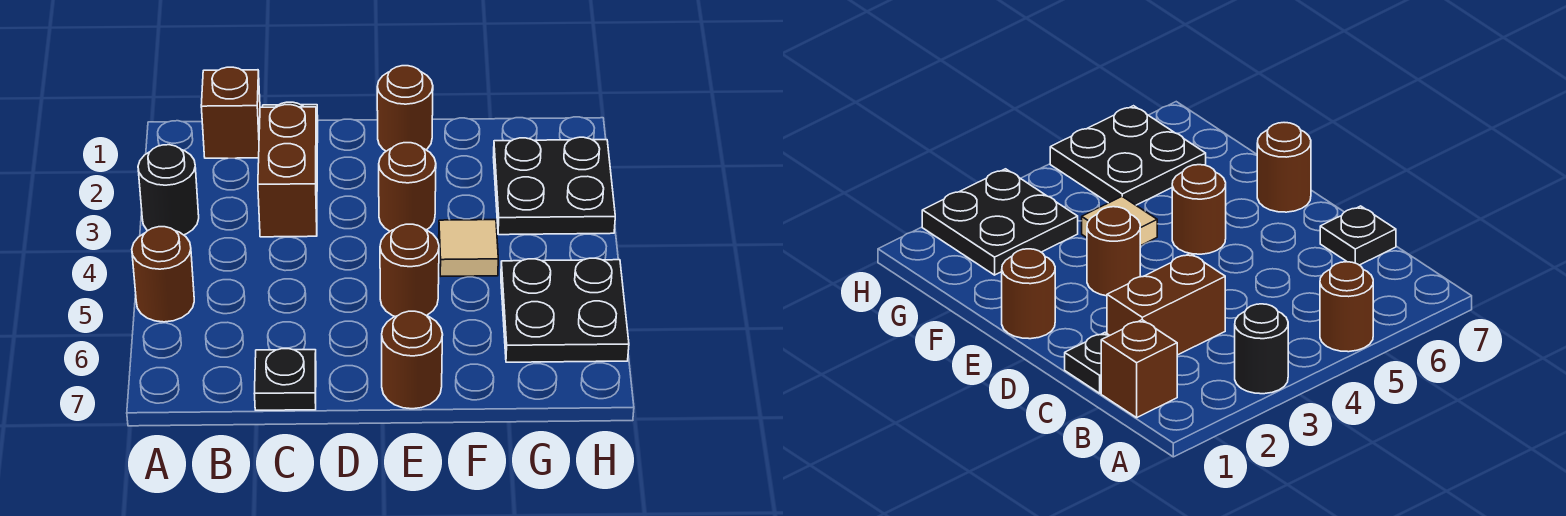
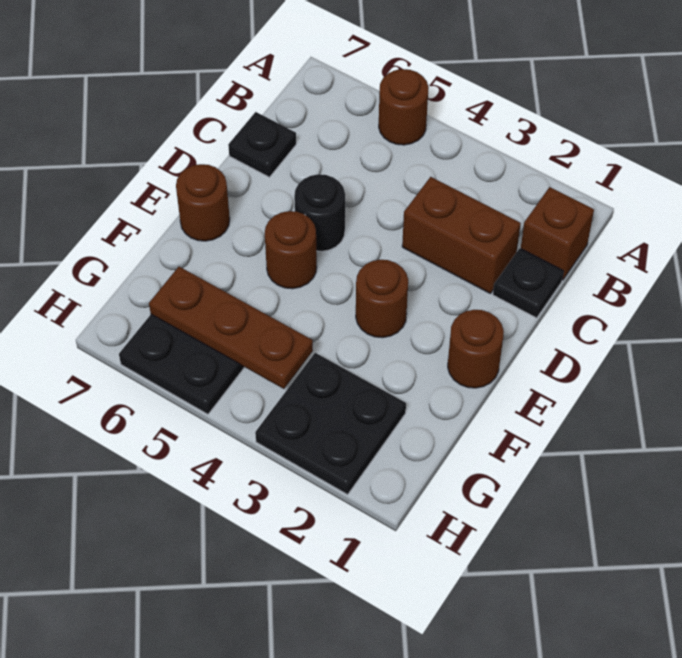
black 1x1 round brick [138,145,199,235] -> black 1x1 round brick moved to [294,174,345,251]
tan 1x1 tile [439,220,498,276] -> none
none -> brown 1x3 plate [149,267,313,389]

